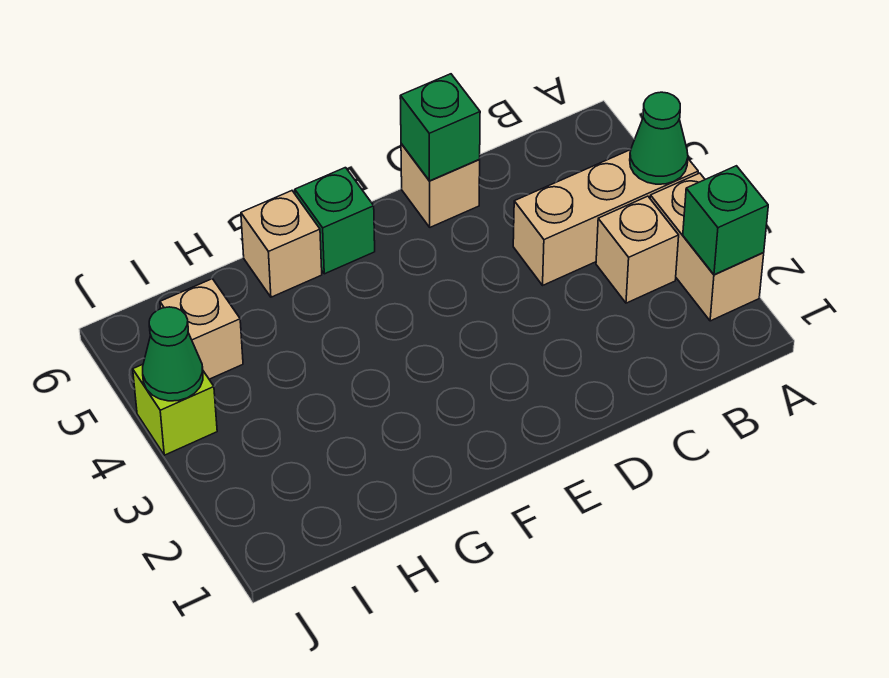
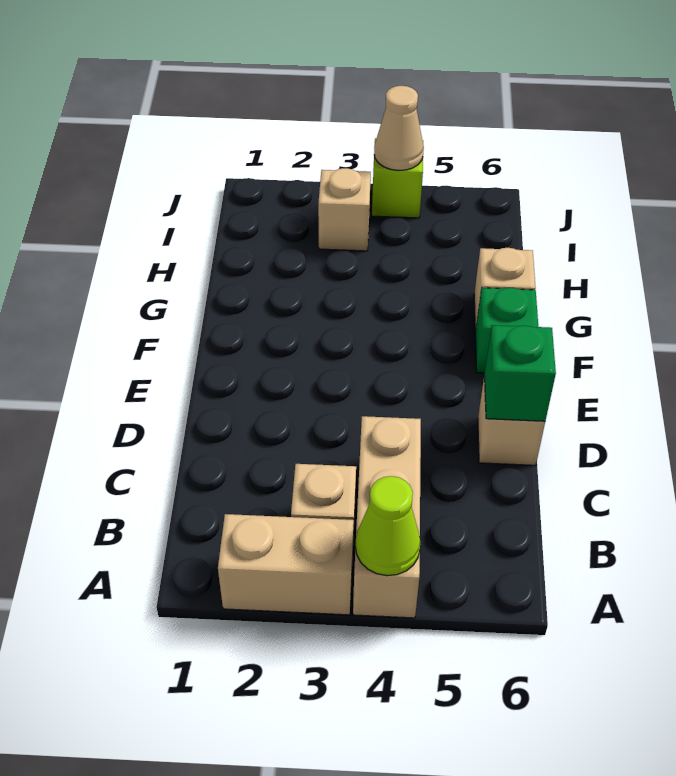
green 1x1 brick [683,166,768,275] -> none
green 1x1 cone [630,92,688,184] -> lime 1x1 cone [356,476,420,576]
tan 1x1 brick [160,279,243,379] -> tan 1x1 brick moved to [318,168,371,251]
green 1x1 cone [143,307,203,401] -> tan 1x1 cone [374,86,424,171]

